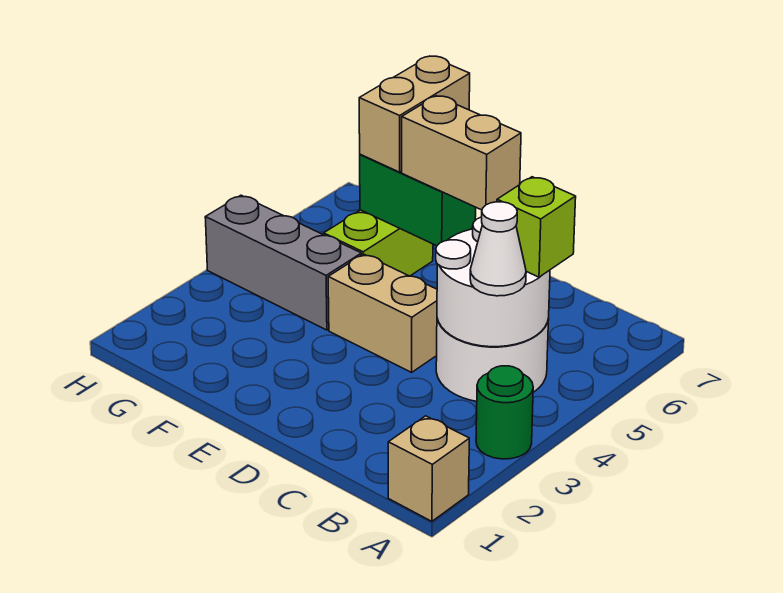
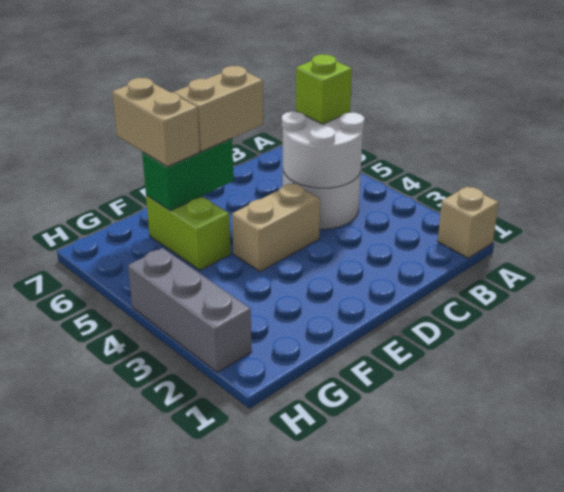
green 1x1 round brick [476,366,533,459] -> none
white 1x1 cone [470,202,526,296] -> none
grey 1x3 brick [205,195,361,330] -> grey 1x3 brick turned to [128,248,252,372]

